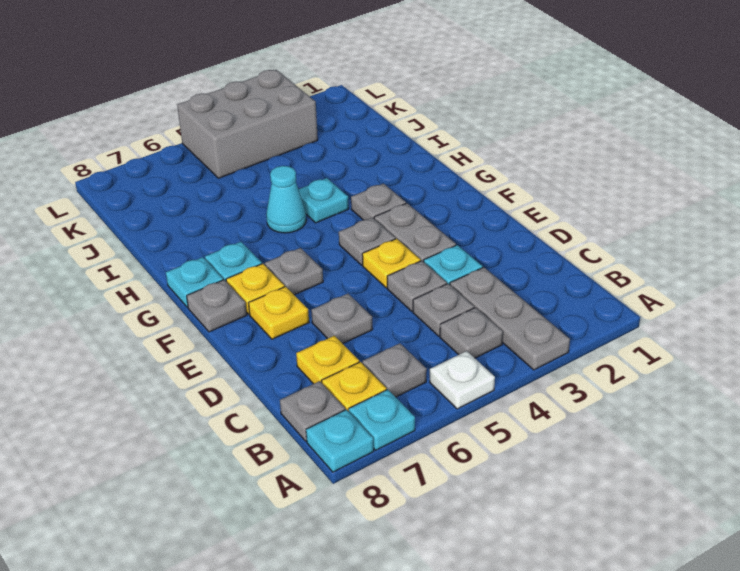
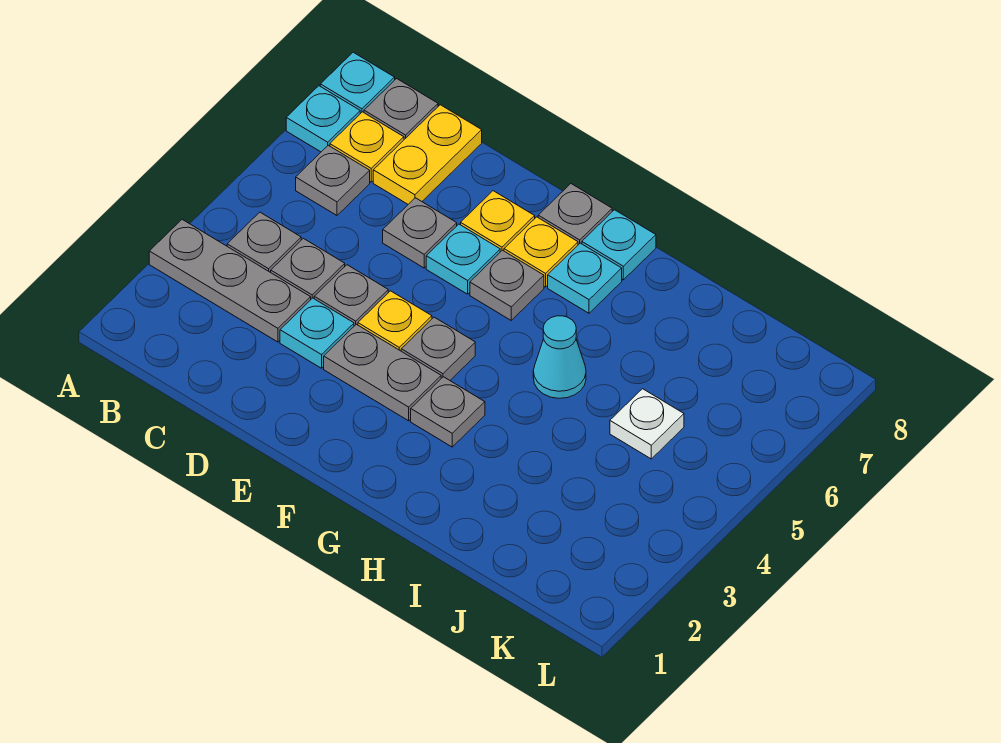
white 1x1 plate [430,351,495,409] -> white 1x1 plate moved to [610,389,684,459]
yellow 1x1 plate [296,336,359,384] -> yellow 1x2 plate [373,105,482,204]
cyan 1x1 plate [298,178,349,223] -> cyan 1x1 plate moved to [426,224,500,294]
grey 2x3 brick [177,70,318,178] -> none

